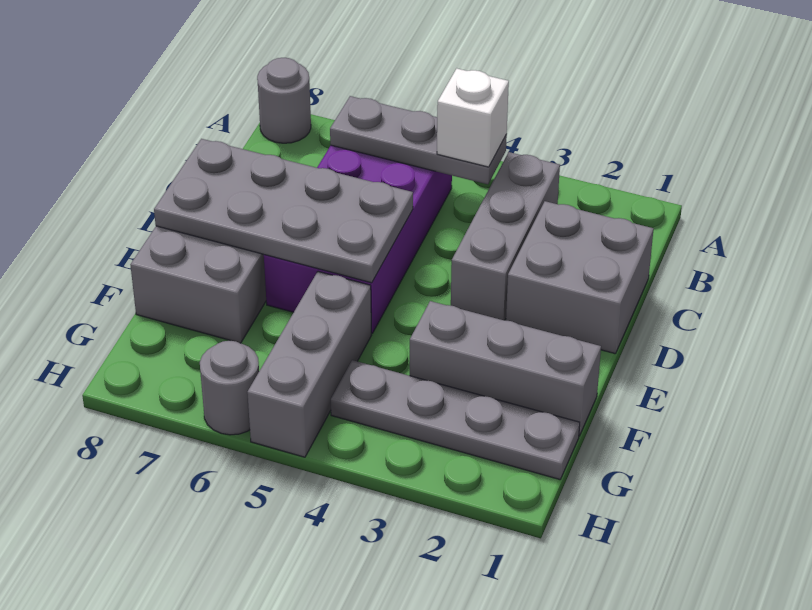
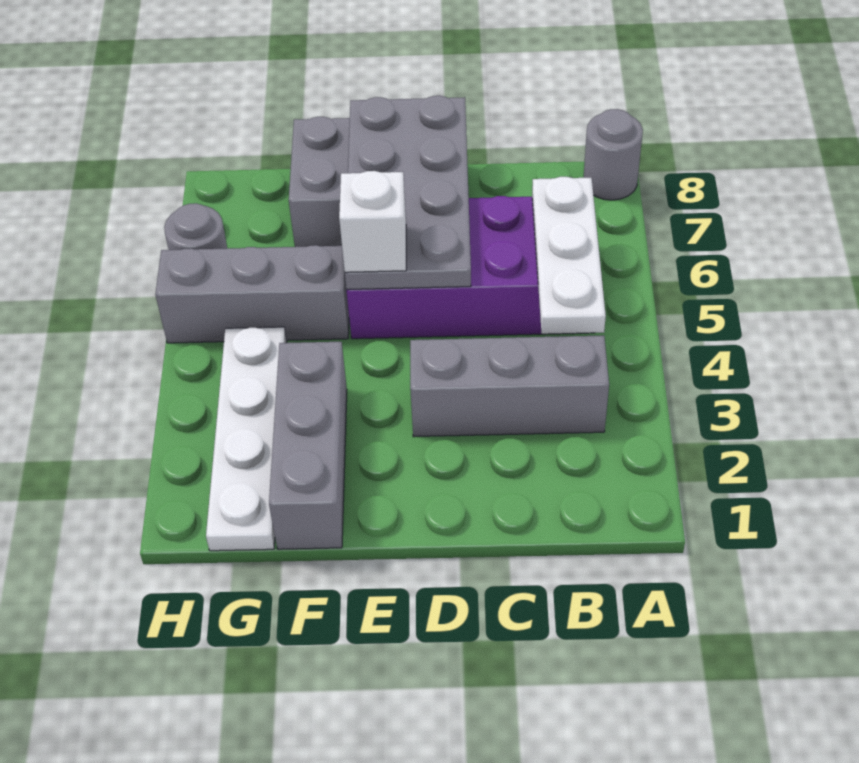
grey 1x3 plate [330,96,507,184] -> white 1x3 plate [532,177,606,334]
white 1x1 brick [437,69,509,167] -> white 1x1 brick moved to [339,171,406,272]
grey 2x2 brick [506,201,654,354] -> none
grey 1x4 plate [331,360,580,480] -> white 1x4 plate [206,327,287,551]

